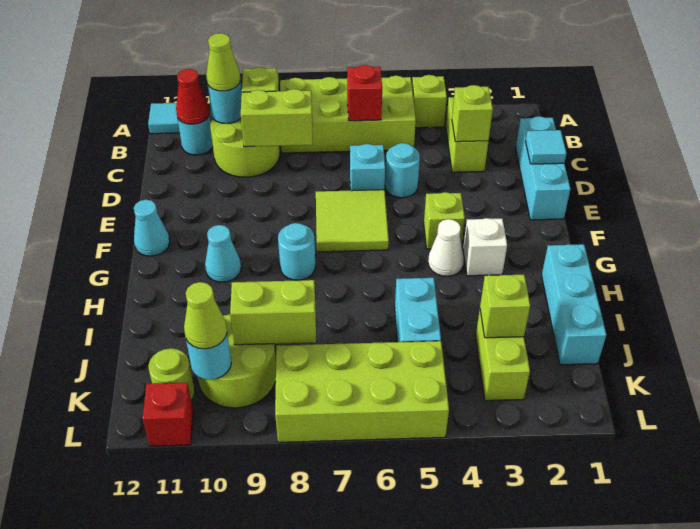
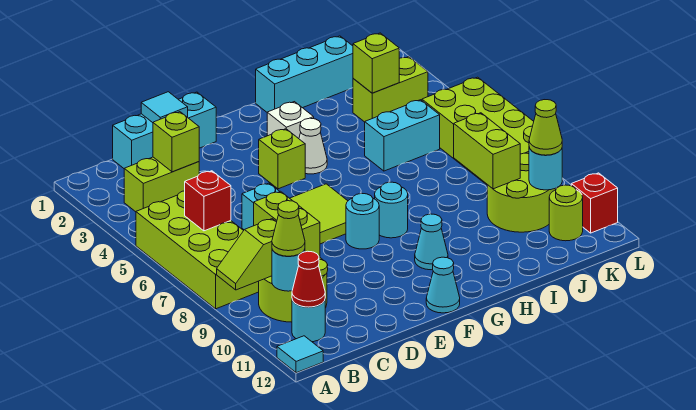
lime 1x1 brick [412,75,447,128] -> none
cyan 1x1 round brick [385,143,420,198] -> cyan 1x1 round brick moved to [346,193,379,249]

